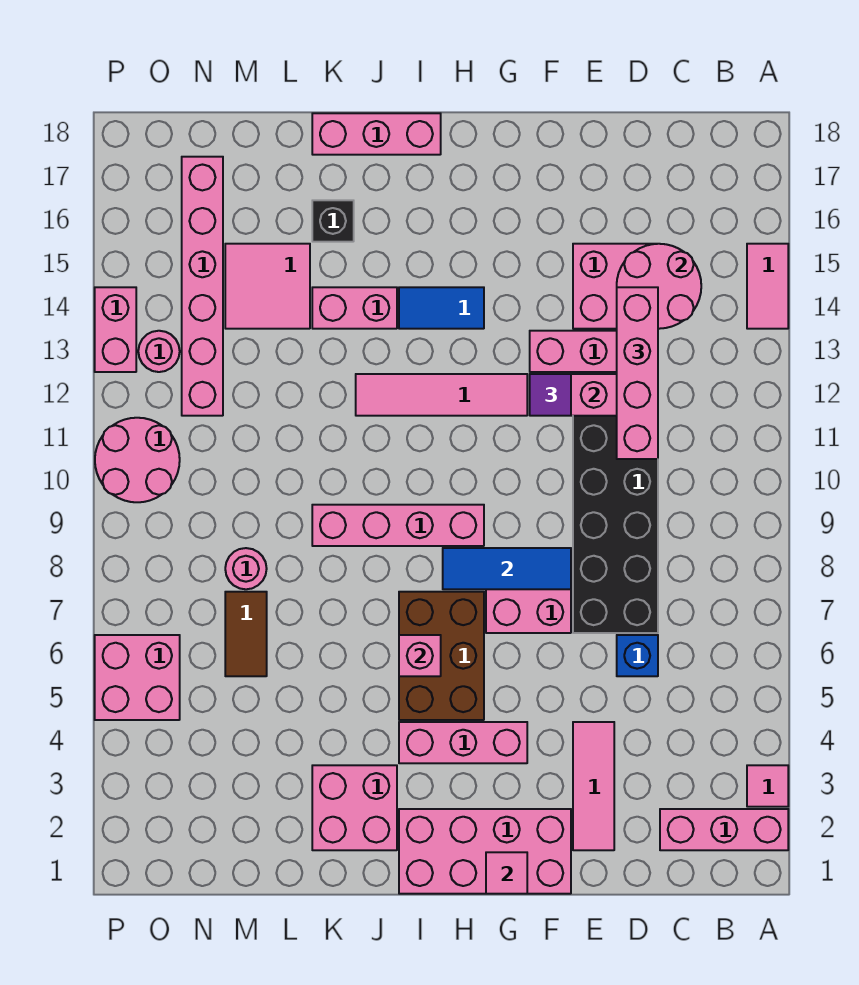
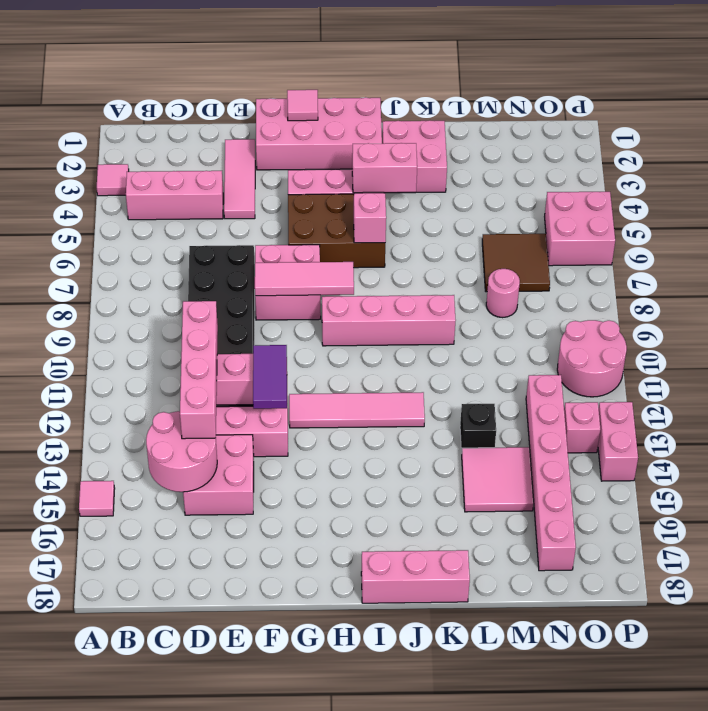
pink 1x3 brick [660,809,788,850] -> pink 1x3 brick moved to [126,171,223,220]
pink 1x2 tile [747,244,788,329] -> pink 1x1 tile [79,481,115,516]
blue 1x1 brick [617,635,658,676] -> none
blue 1x3 tile [443,548,571,589] -> pink 1x3 tile [255,262,354,296]
purple 1x1 tile [530,374,571,416] -> purple 1x2 tile [253,345,287,409]
brown 2x3 brick [399,592,484,720] -> brown 2x3 brick turned to [288,194,385,268]
blue 1x2 tile [399,287,484,329] -> none
pink 1x2 brick [312,287,397,329] -> pink 1x2 brick moved to [352,143,417,193]
black 1x1 brick [312,200,354,242] -> black 1x1 brick moved to [460,404,496,453]
brown 1x2 tile [225,592,267,676] -> brown 2x2 tile [482,234,550,292]
pink 1x1 round brick [138,331,180,372] -> pink 1x1 brick [564,402,600,453]

